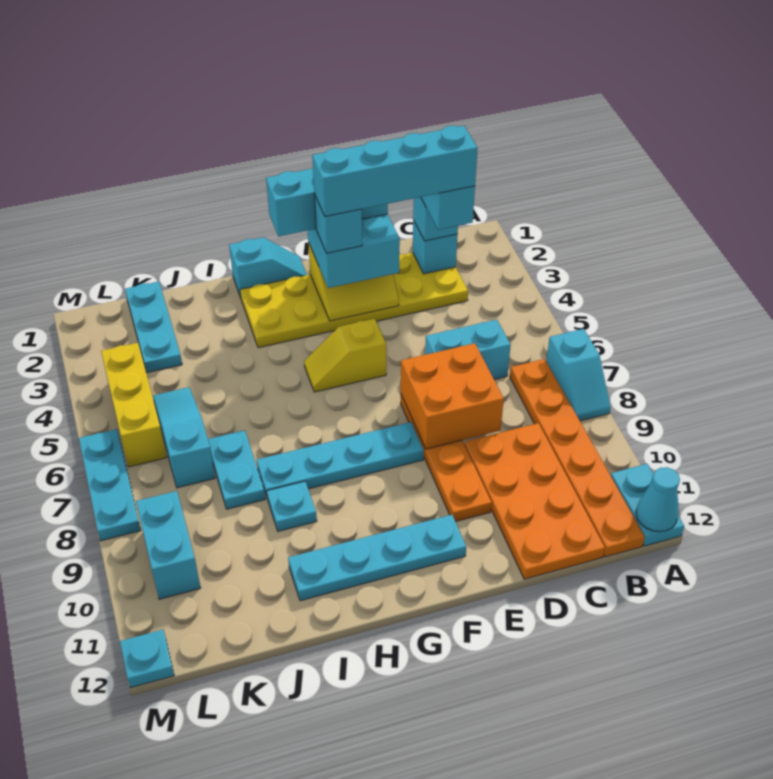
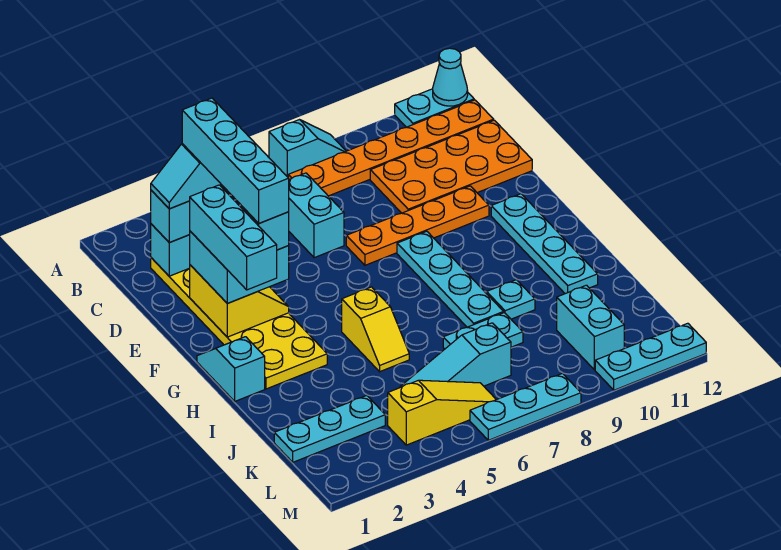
orange 2x2 brick [401,343,504,449] -> none
yellow 1x2 slope [304,319,386,392] -> yellow 1x2 slope moved to [342,287,409,372]
yellow 1x3 brick [101,343,167,467] -> yellow 1x3 slope [388,380,496,445]
cyan 1x2 brick [136,491,201,599] -> cyan 1x2 brick turned to [557,285,624,370]
cyan 1x1 plate [120,630,174,688] -> cyan 1x3 plate [595,323,706,390]

